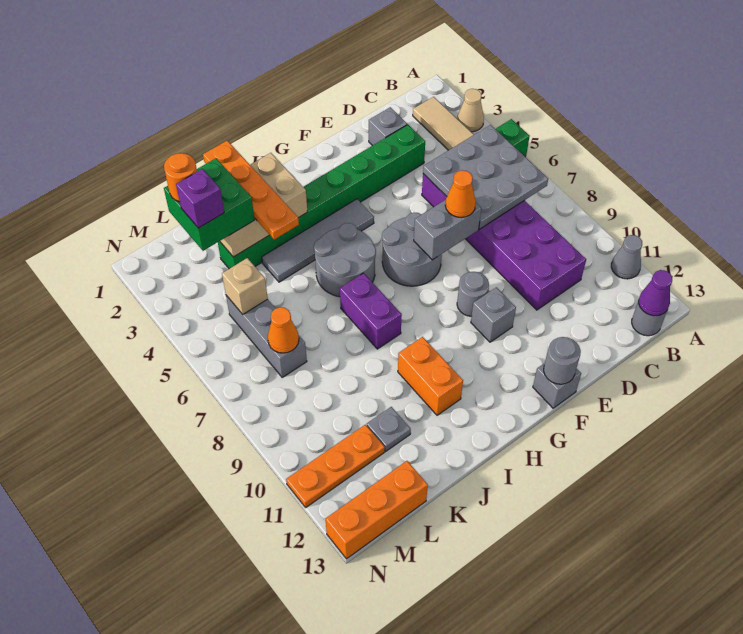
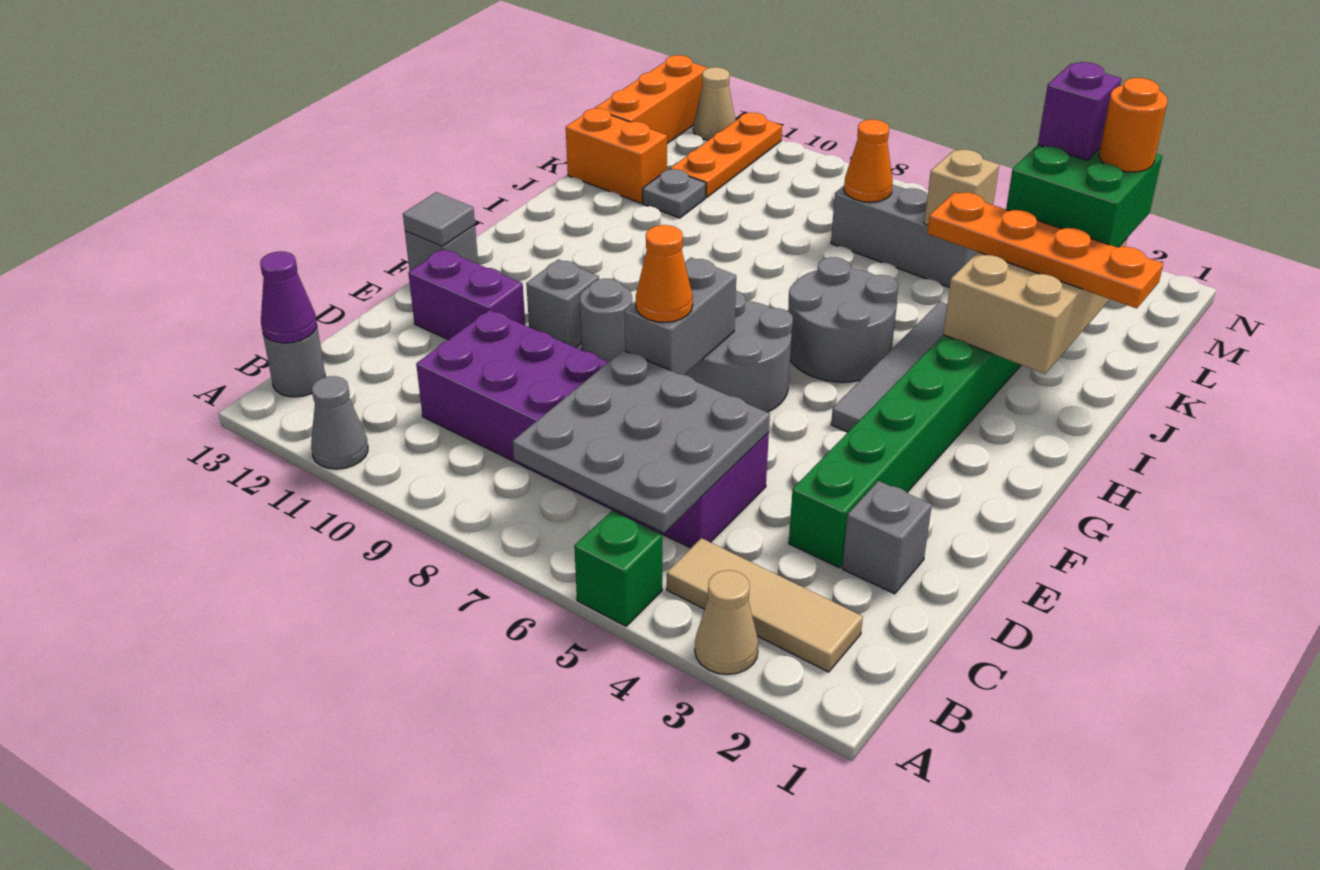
grey 1x1 round brick [544,337,581,384] -> grey 1x1 tile [403,192,475,246]
purple 1x2 brick [340,273,402,349] -> purple 1x2 brick moved to [408,249,525,340]
orange 1x2 brick [398,337,463,415] -> orange 1x2 brick moved to [566,108,667,203]
none -> tan 1x1 cone [693,67,736,140]

